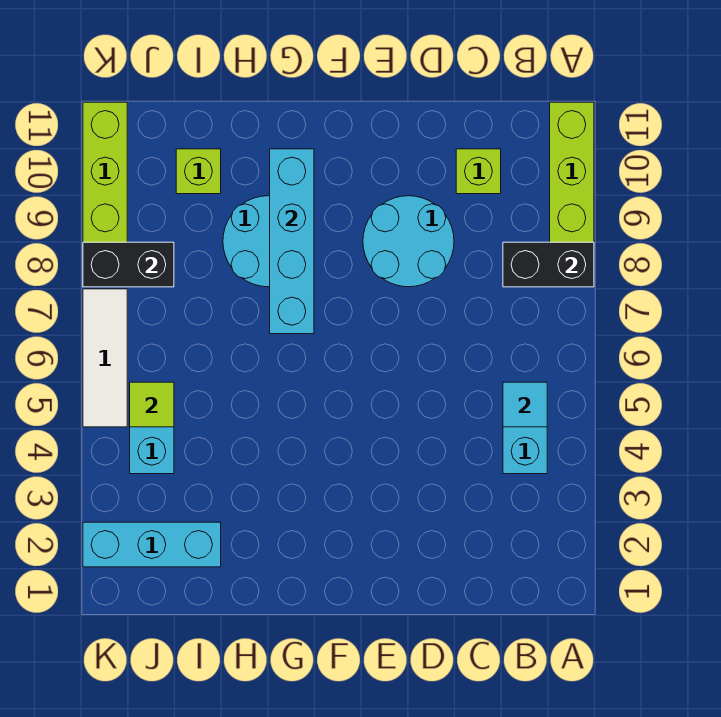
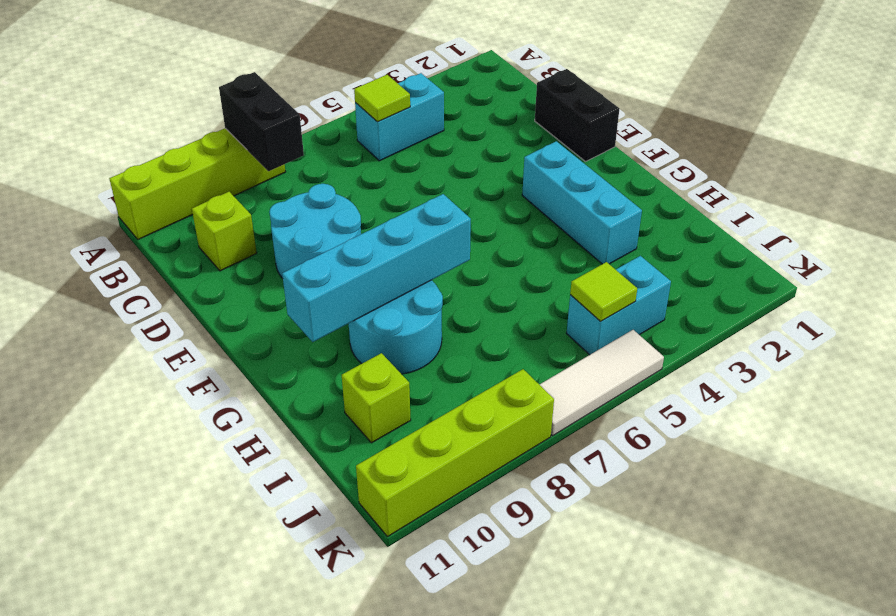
cyan 1x1 tile [503,382,547,427] -> lime 1x1 tile [354,75,410,122]
cyan 1x3 brick [83,522,221,567] -> cyan 1x3 brick moved to [522,141,642,264]
black 1x2 brick [83,242,174,287] -> black 1x2 brick moved to [535,69,620,162]

